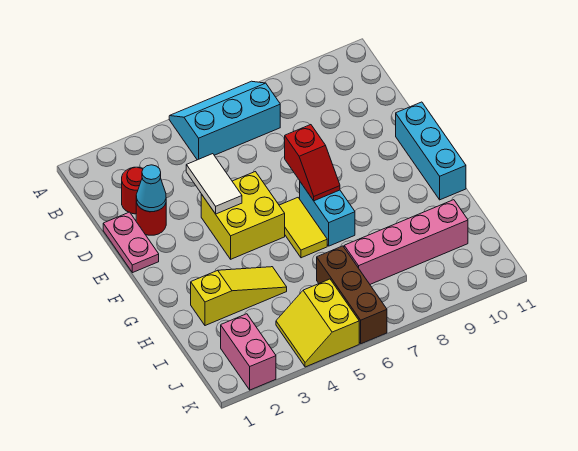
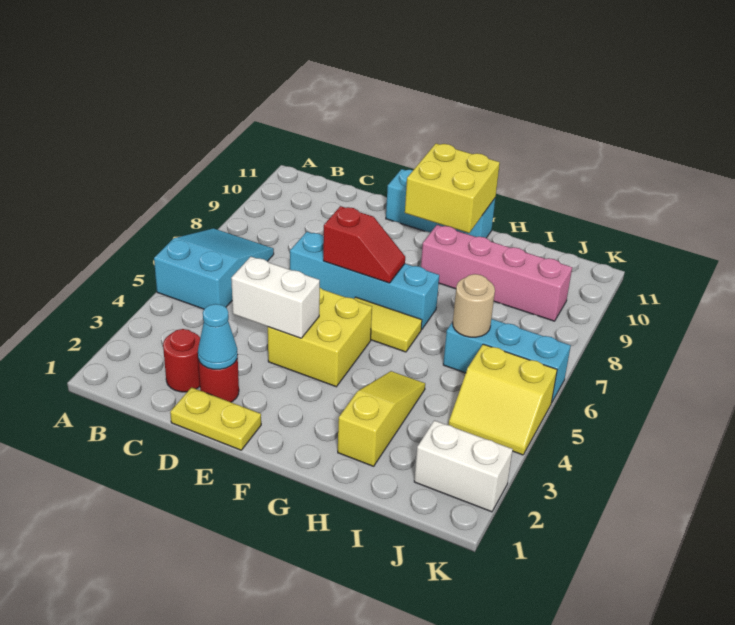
cyan 2x3 slope [169,81,280,160] -> cyan 2x3 slope turned to [154,228,274,309]
pink 1x2 plate [103,212,159,273] -> yellow 1x2 plate [170,387,261,450]
white 1x2 tile [186,154,242,214] -> white 1x2 brick [231,257,320,338]
cyan 1x2 brick [300,182,355,246] -> cyan 1x4 brick [290,232,439,330]
none -> yellow 2x2 brick [405,144,500,233]
brown 1x3 brick [317,246,387,344] -> cyan 1x3 brick [443,319,571,403]
none -> tan 1x1 round brick [453,274,495,337]
pink 1x4 brick [344,200,468,284] -> pink 1x4 brick turned to [421,225,572,321]
pink 1x2 brick [221,314,276,390] -> white 1x2 brick [414,420,513,512]

